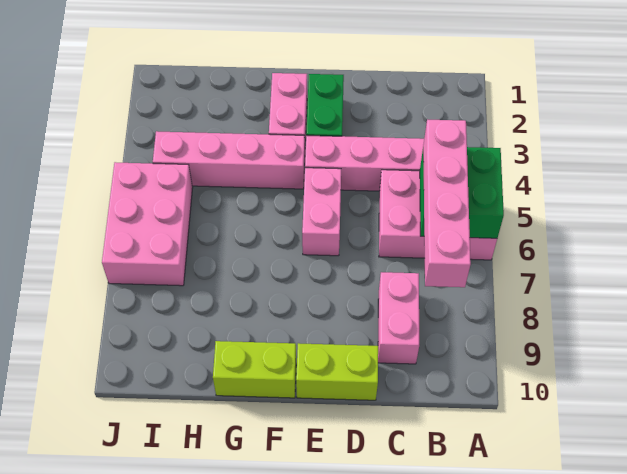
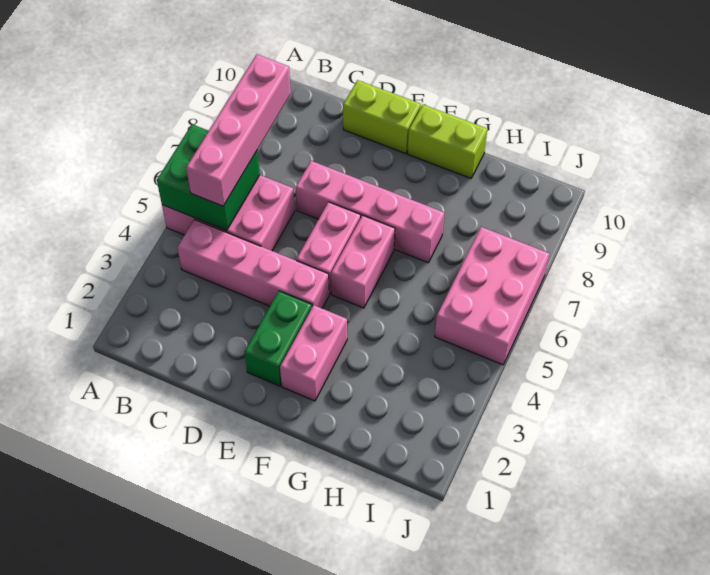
pink 1x2 brick [378,272,419,364] -> pink 1x2 brick moved to [331,215,395,308]
pink 1x4 brick [153,131,305,189] -> pink 1x4 brick moved to [296,161,445,263]

